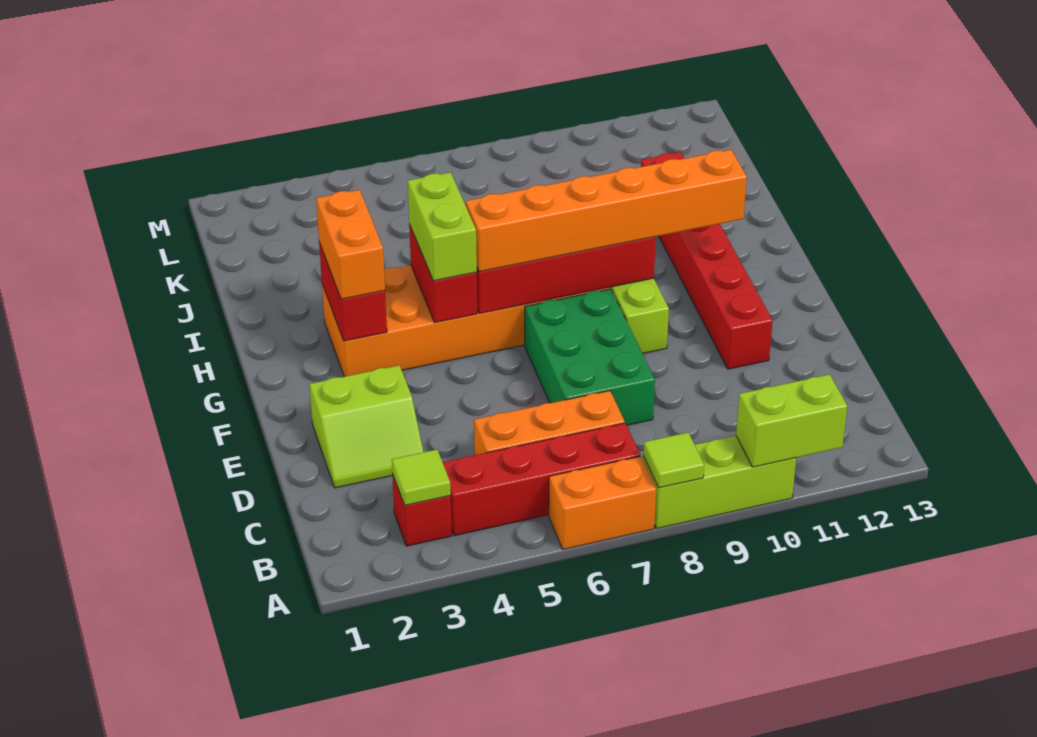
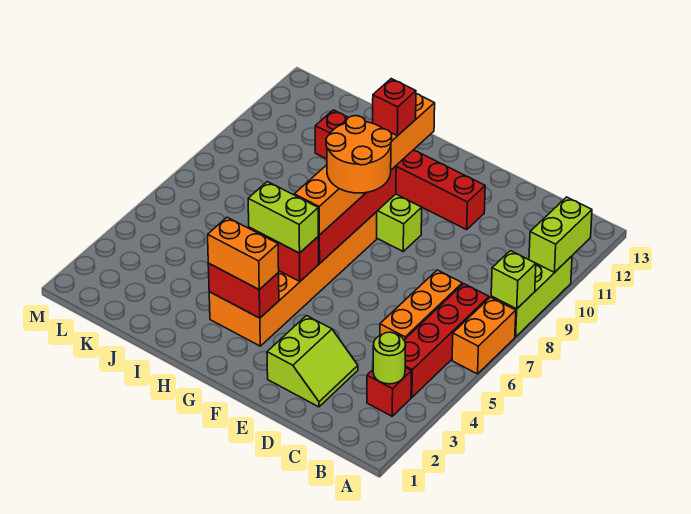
lime 1x1 tile [643,433,704,488] -> lime 1x1 brick [491,251,536,309]
lime 1x1 tile [392,450,451,505] -> lime 1x1 round brick [373,332,405,384]
green 2x3 brick [525,289,655,425] -> none
none -> orange 2x2 round brick [326,116,392,193]
none -> red 1x1 brick [373,79,416,136]

